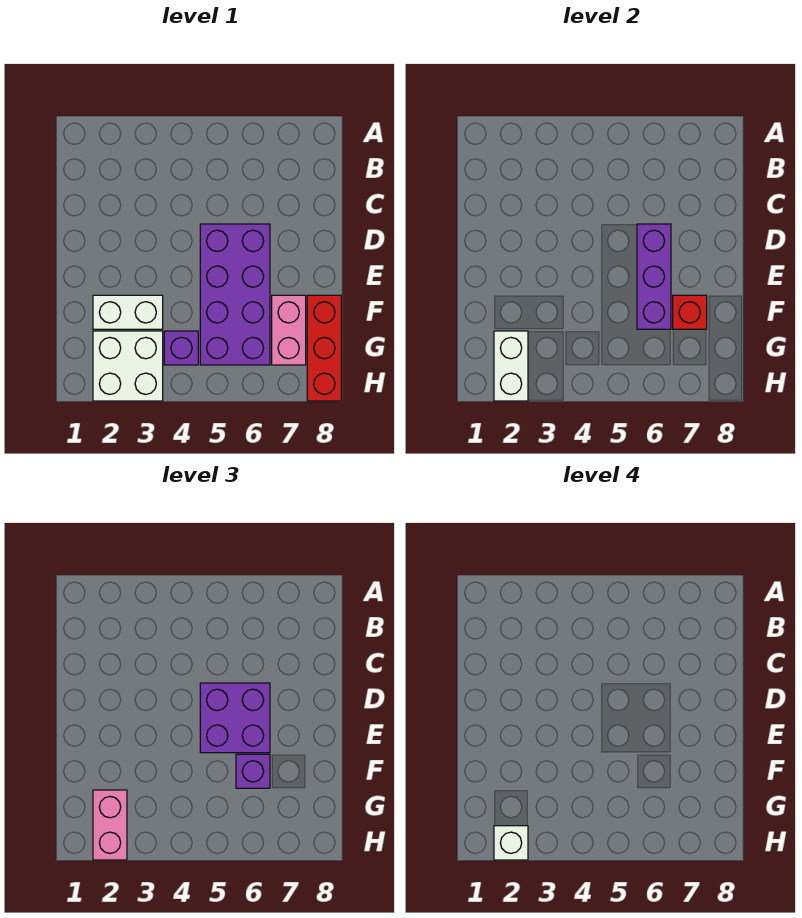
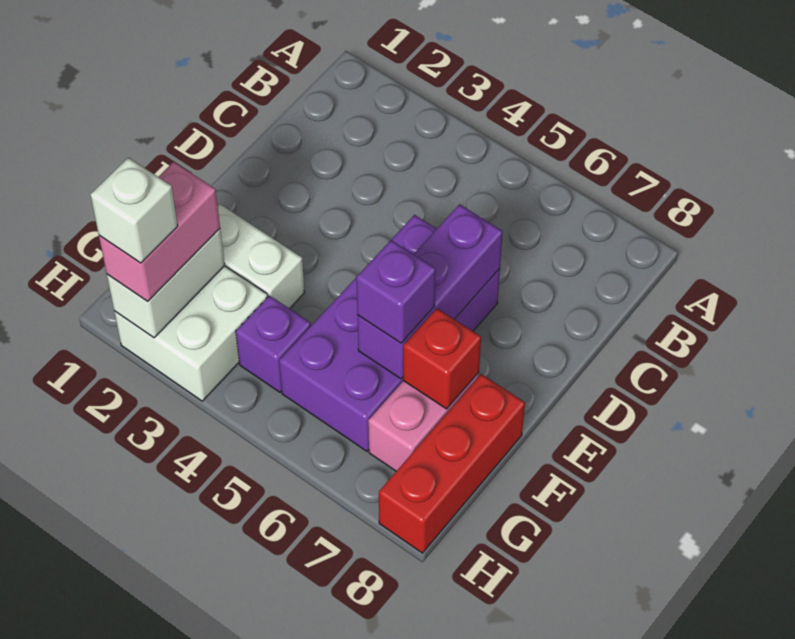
purple 2x2 brick [200,683,270,753] -> none

